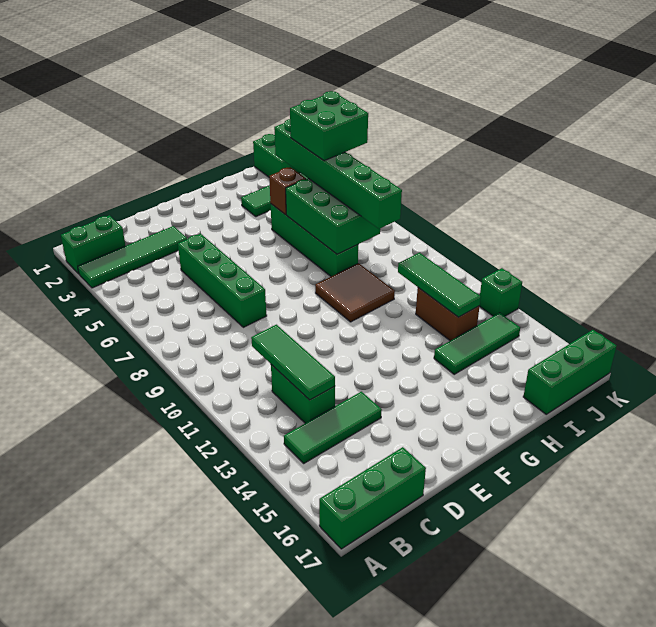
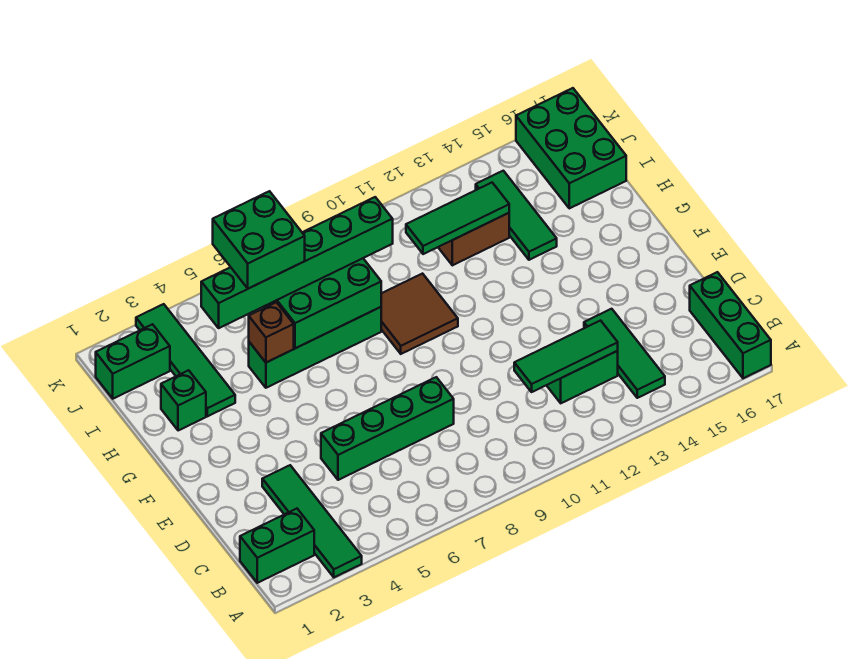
green 1x2 brick [61,215,125,274] -> green 1x2 brick turned to [240,509,314,583]
green 1x3 brick [523,330,617,414] -> green 2x3 brick [516,88,626,208]
green 1x1 brick [480,268,522,316] -> green 1x1 brick moved to [161,370,206,431]

